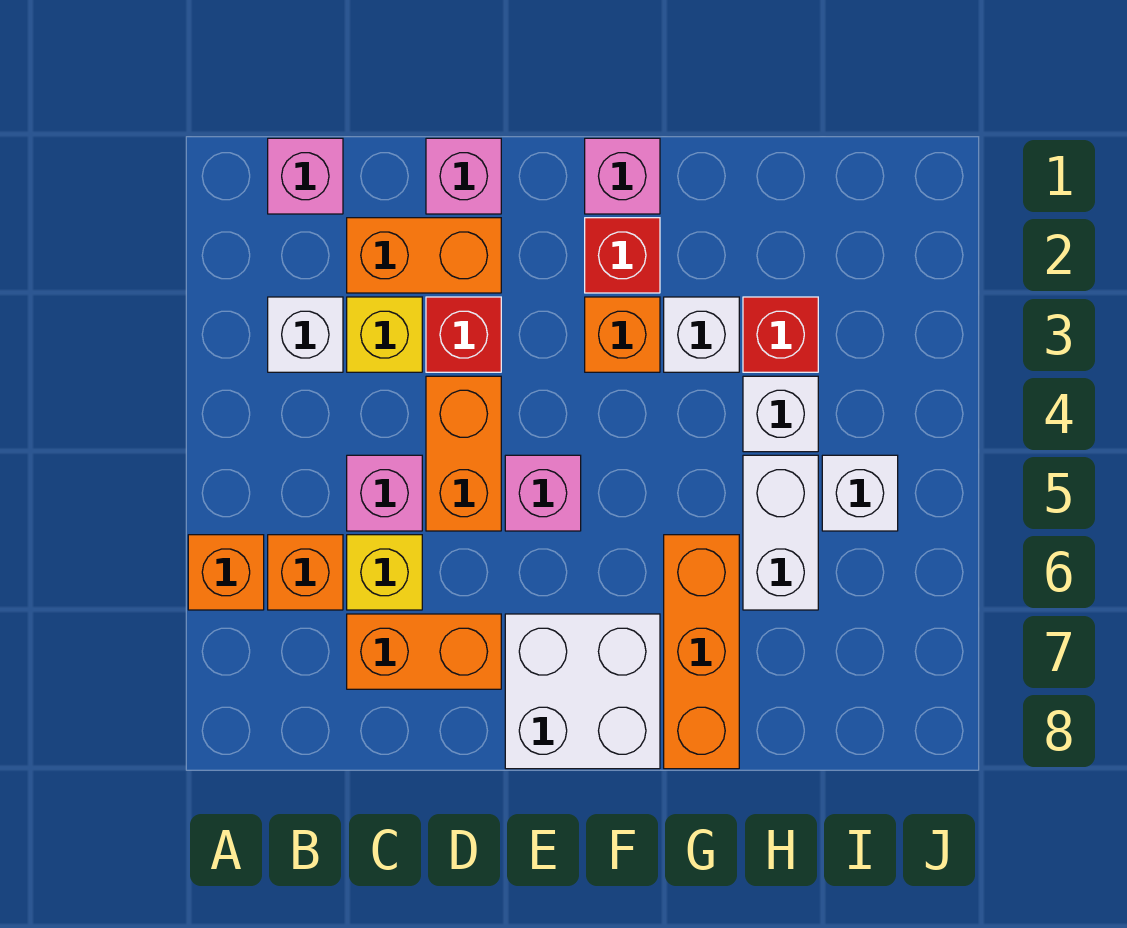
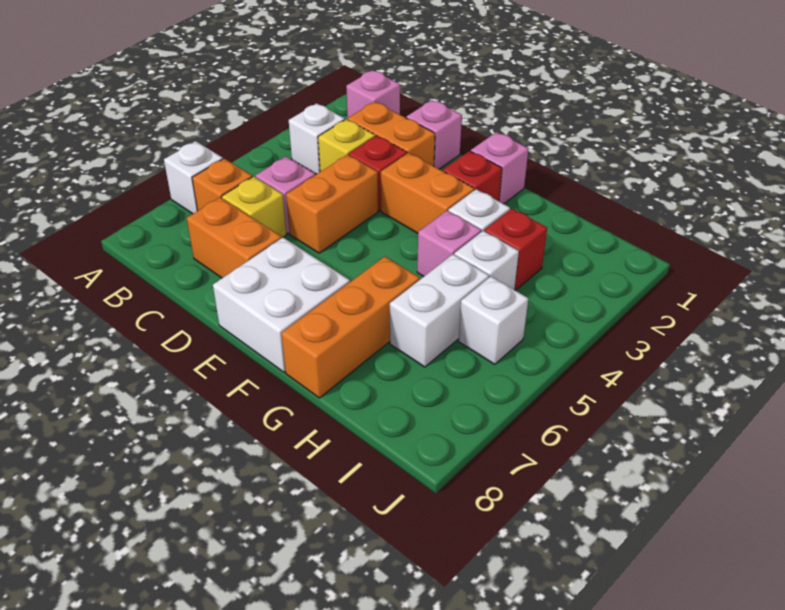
orange 1x1 brick [188,535,264,610] -> white 1x1 brick [164,141,223,214]
pink 1x1 brick [505,455,581,531] -> pink 1x1 brick moved to [417,211,481,277]
orange 1x1 brick [585,297,660,372] -> orange 1x2 brick [381,153,474,233]

